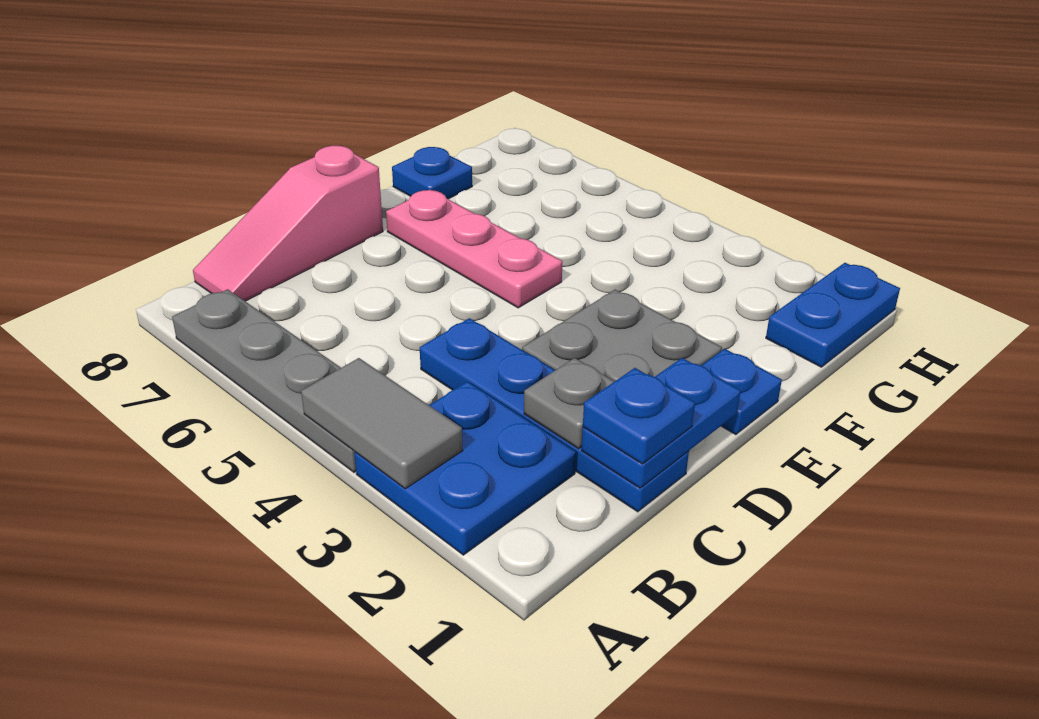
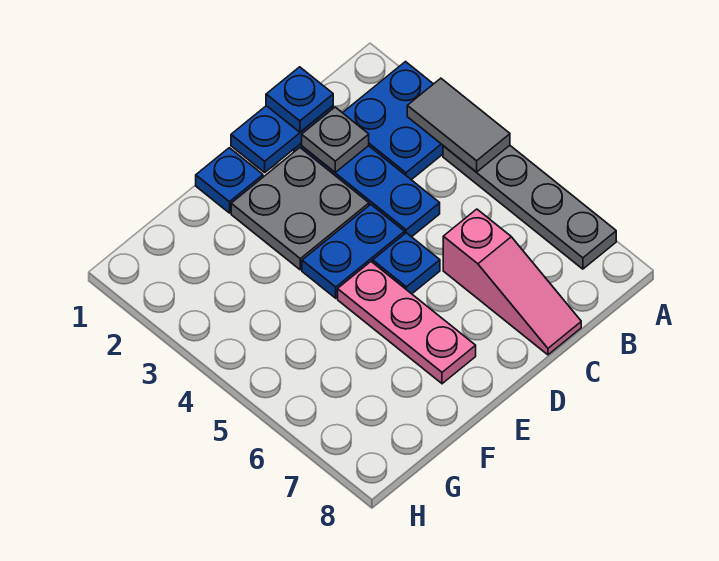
pink 1x3 slope [193,146,383,301] -> pink 1x3 slope turned to [443,209,581,355]
blue 1x1 plate [392,147,472,199] -> blue 1x1 plate moved to [373,233,440,294]
blue 1x2 plate [766,263,900,367] -> blue 1x2 plate moved to [302,204,405,298]

